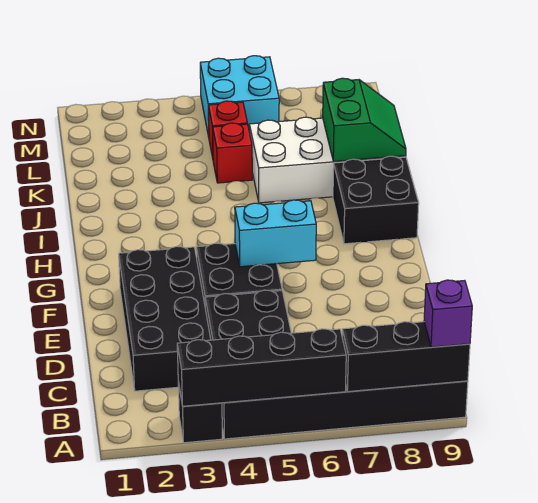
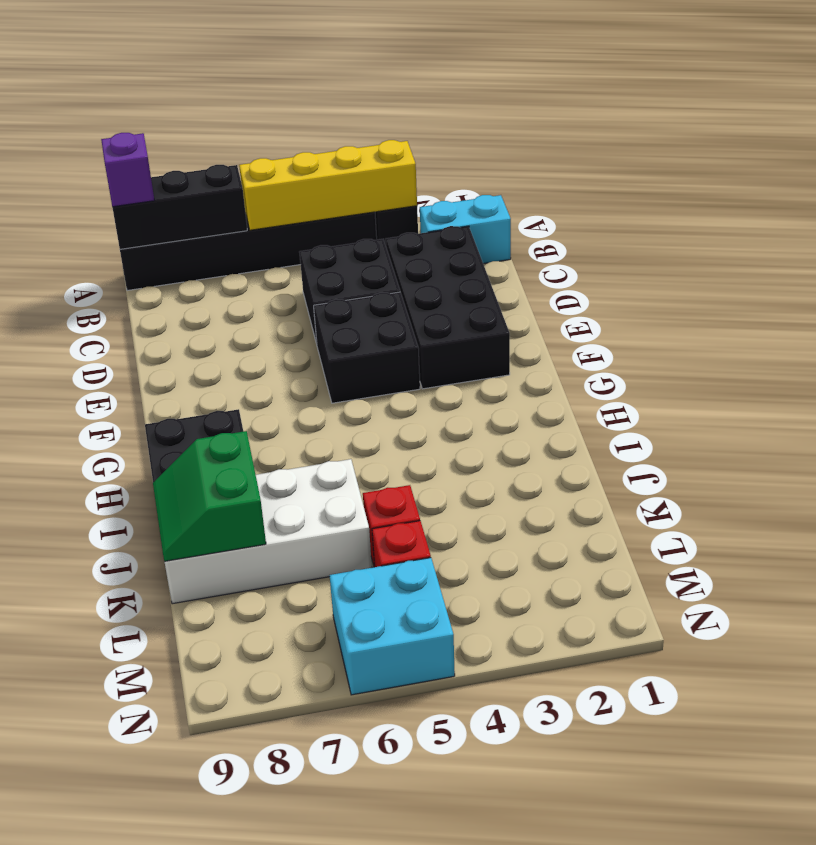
black 1x4 brick [177,329,346,406] -> yellow 1x4 brick [239,140,417,230]
cyan 1x2 brick [235,200,316,267] -> cyan 1x2 brick moved to [420,195,511,264]

